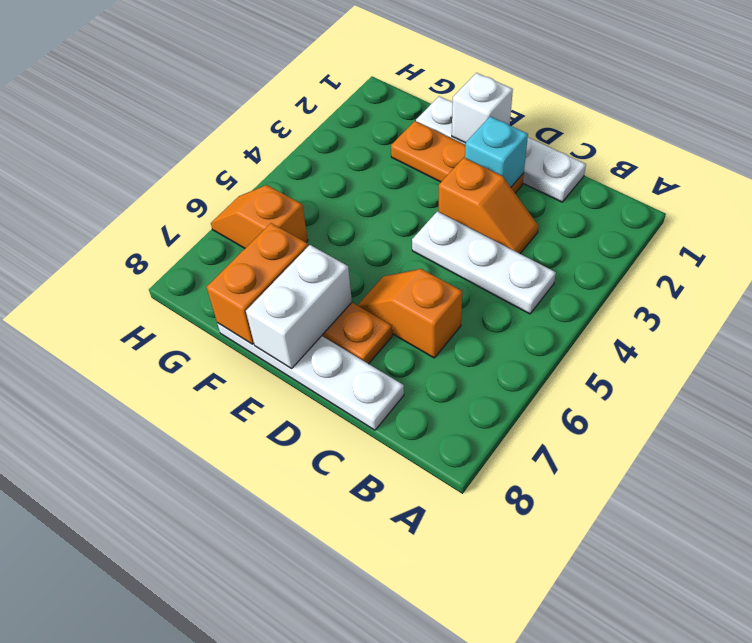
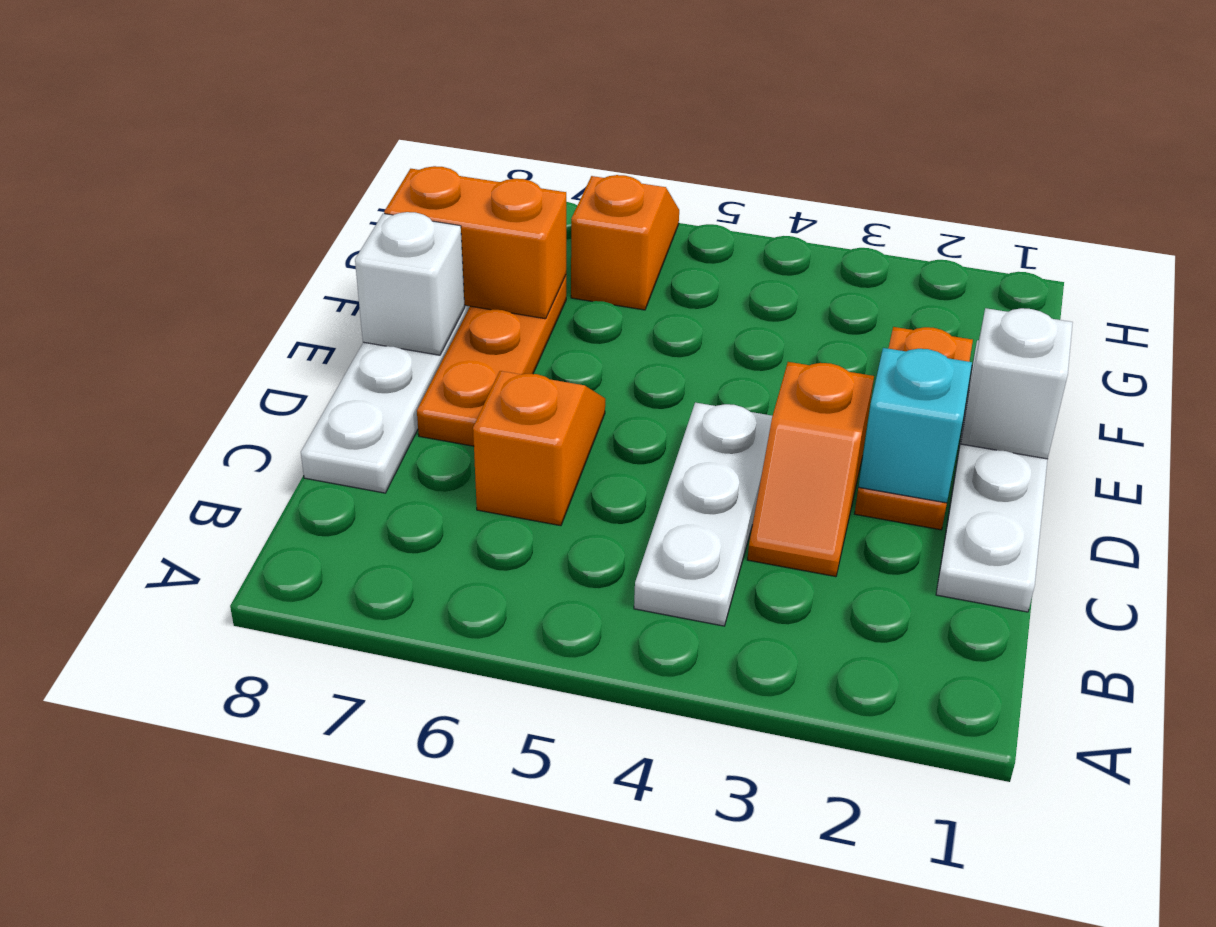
white 1x2 brick [246,245,352,369] -> white 1x1 brick [355,212,465,355]

